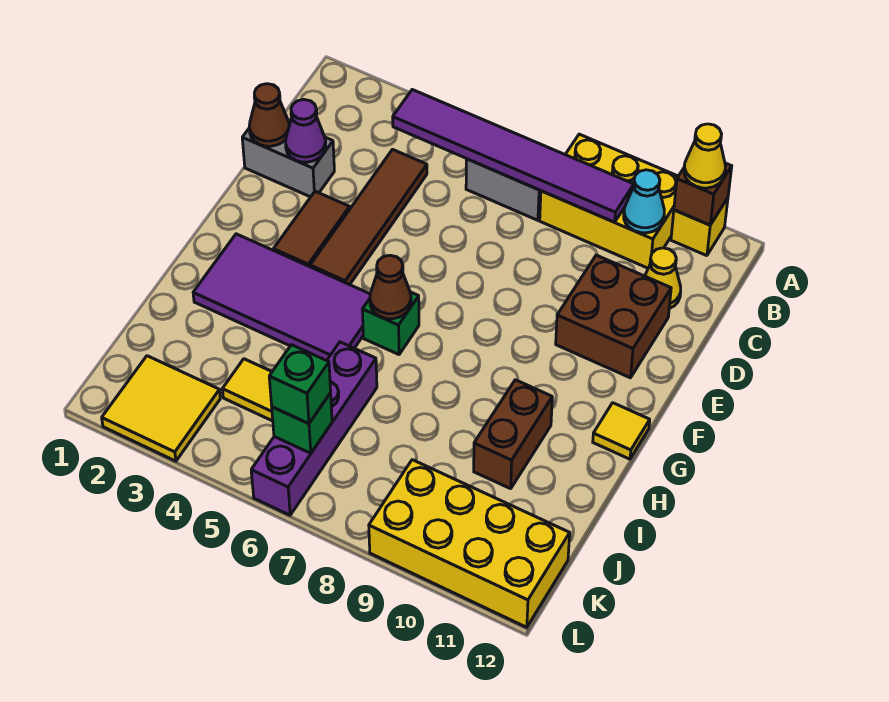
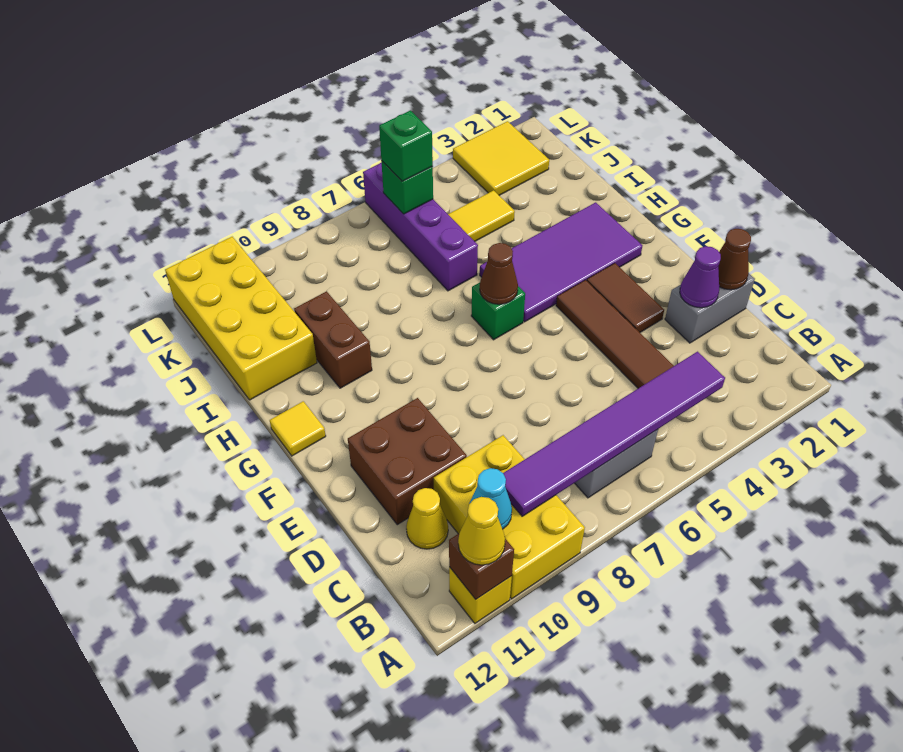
yellow 2x3 brick [540,134,678,268] -> yellow 2x3 brick turned to [434,435,585,599]
yellow 2x4 brick [369,460,570,627] -> yellow 2x4 brick turned to [165,237,317,400]

